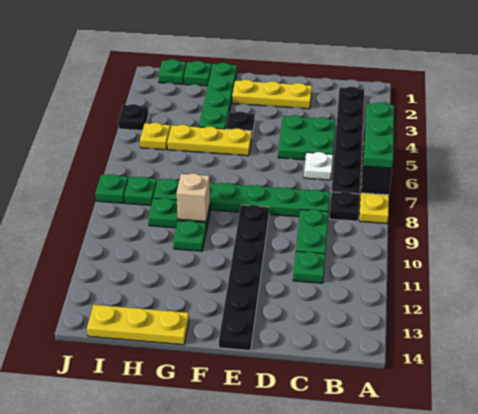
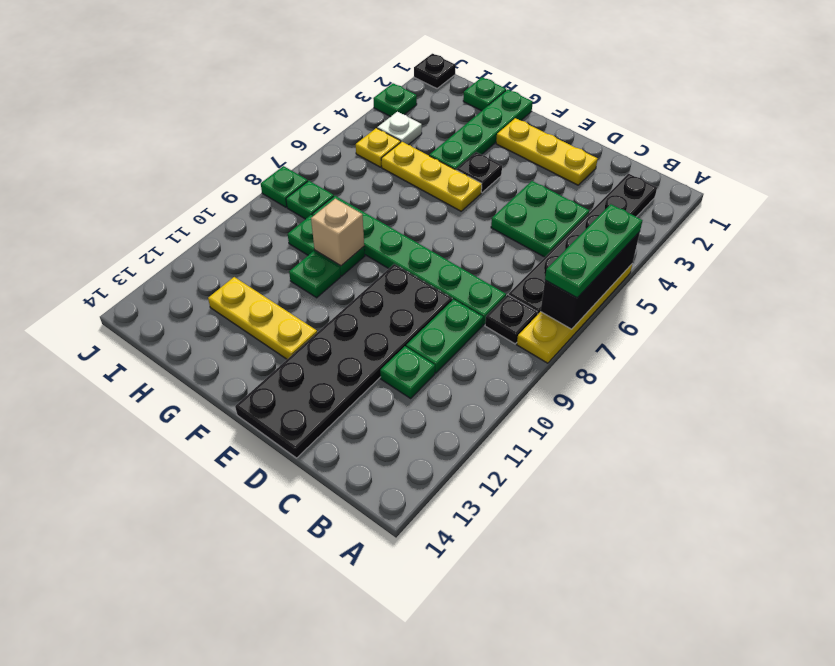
white 1x1 plate [304,152,333,180] -> white 1x1 plate moved to [377,112,422,145]
black 1x6 plate [219,205,269,350] -> black 2x6 plate [235,264,452,458]
yellow 1x3 plate [87,305,189,345] -> yellow 1x3 plate moved to [208,277,317,359]
green 1x1 plate [158,59,186,84] -> green 1x1 plate moved to [373,83,417,117]
black 1x1 plate [118,104,149,131] -> black 1x1 plate moved to [414,54,456,88]

